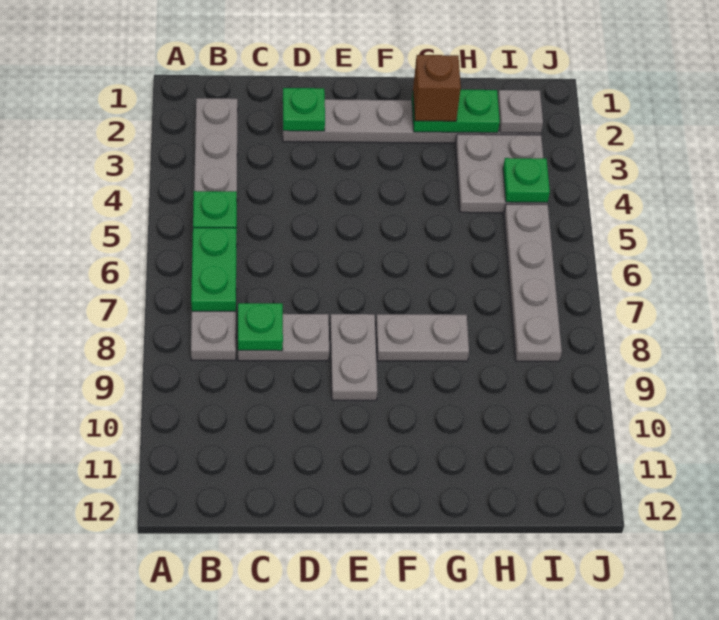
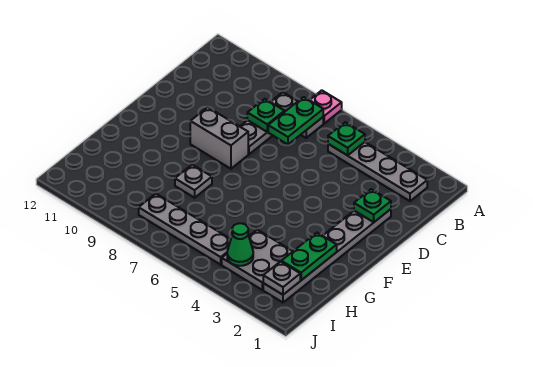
none -> pink 1x1 plate [310,90,342,123]
green 1x2 plate [191,228,236,311] -> green 1x2 plate turned to [268,97,323,144]
grey 1x2 plate [330,314,378,400] -> grey 1x2 brick [190,107,248,169]
grey 1x2 plate [376,314,469,361] -> grey 1x1 plate [175,165,212,198]
brown 1x1 brick [413,55,461,121] -> none
green 1x1 plate [503,158,550,202] -> green 1x1 cone [227,223,253,266]

